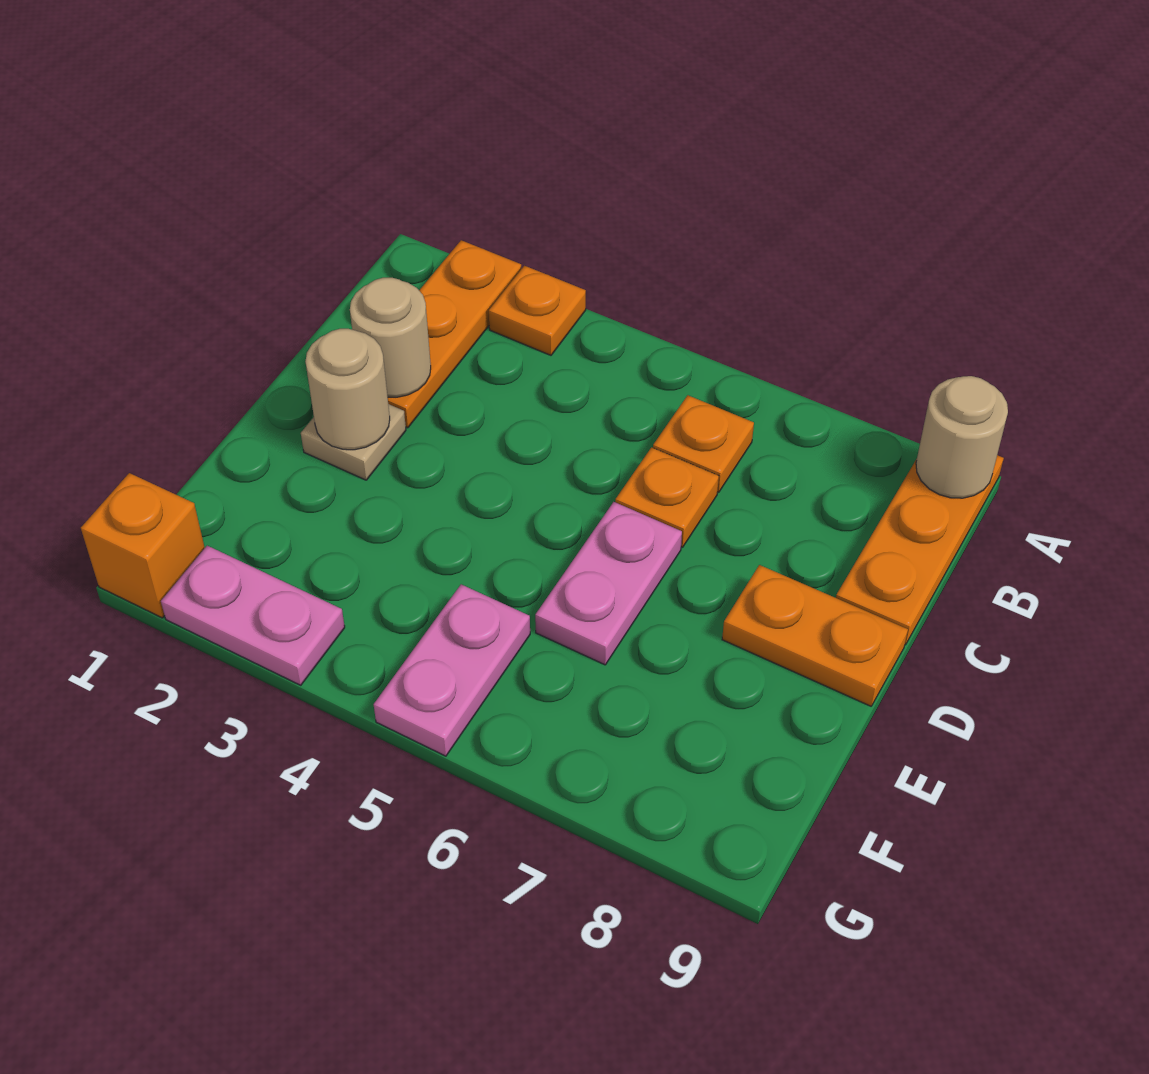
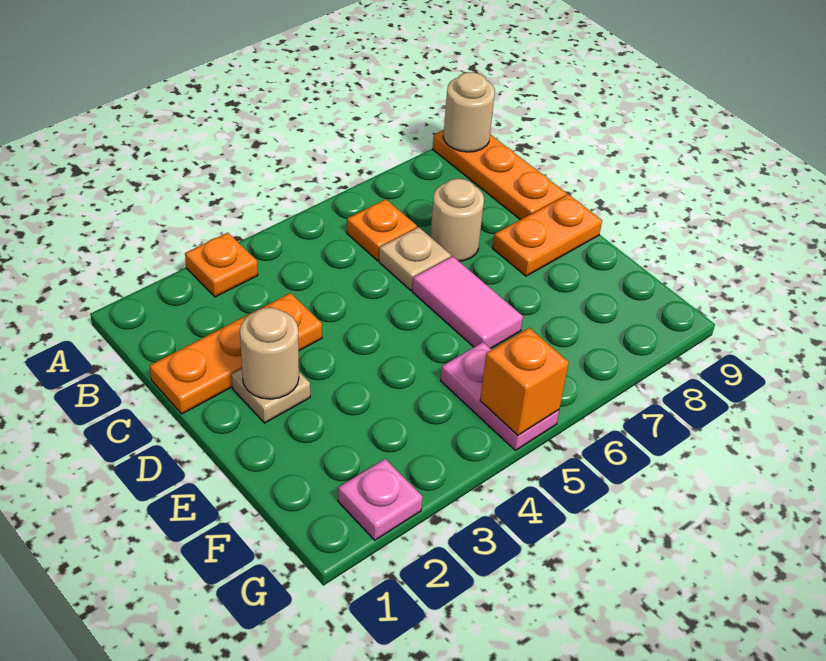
orange 1x3 plate [388,240,521,428] -> orange 1x3 plate turned to [150,293,322,414]
tan 1x1 round brick [350,278,431,397] -> tan 1x1 round brick moved to [430,179,484,261]
orange 1x1 plate [615,447,719,548] -> tan 1x1 plate [379,227,451,290]
pink 1x2 plate [535,502,682,665] -> pink 1x2 tile [412,256,523,348]
orange 1x1 brick [81,473,205,618] -> orange 1x1 brick moved to [480,328,569,435]
pink 1x2 plate [161,546,345,685] -> pink 1x1 plate [338,459,423,540]

